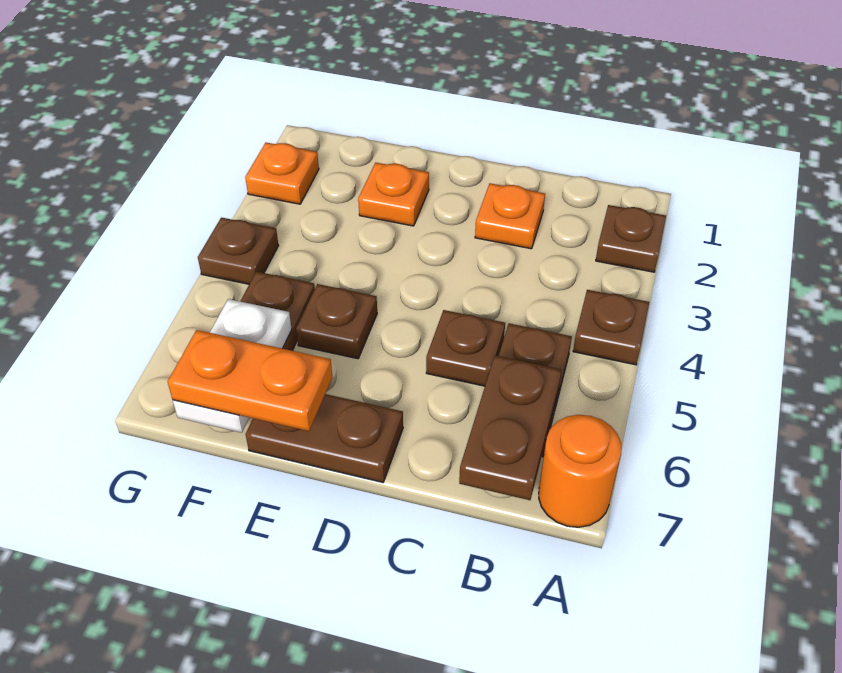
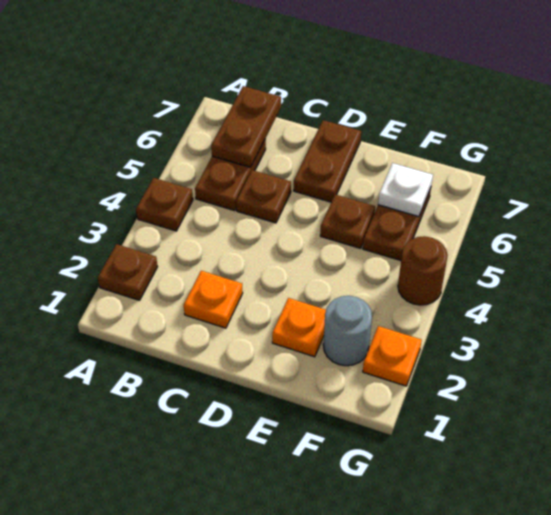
orange 1x1 round brick [539,415,621,527] -> none
brown 1x2 plate [246,394,403,482] -> brown 1x2 plate turned to [294,120,361,202]
orange 1x2 plate [168,330,332,431] -> none
none -> grey 1x1 round brick [323,296,372,366]
white 1x2 plate [173,299,292,433] -> white 1x1 plate [378,163,433,217]
brown 1x1 plate [198,218,279,284] -> brown 1x1 round brick [398,236,448,305]

